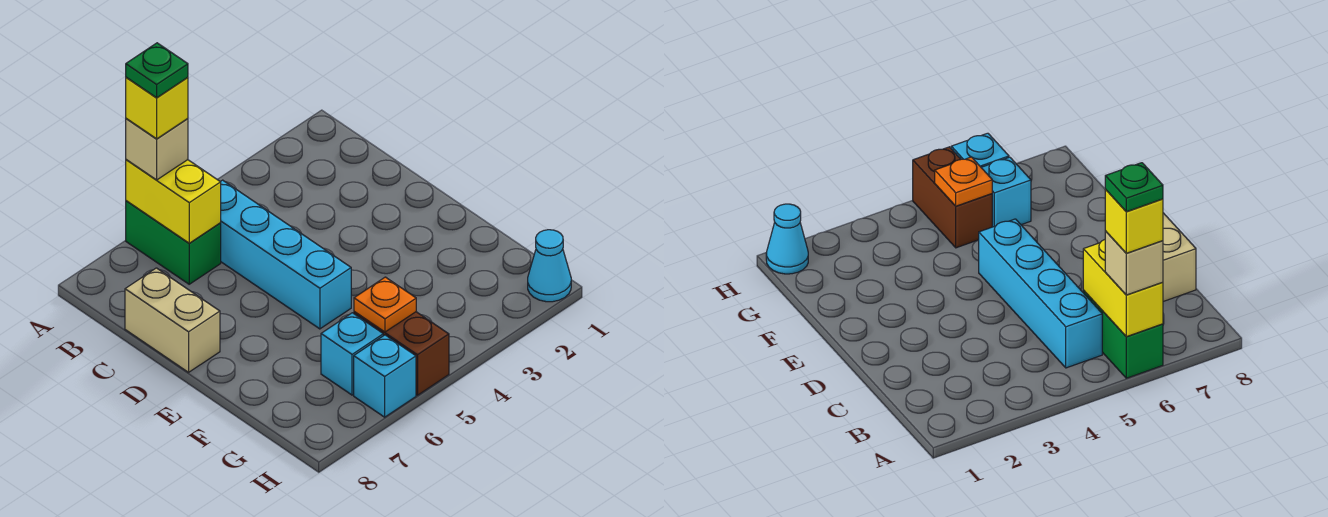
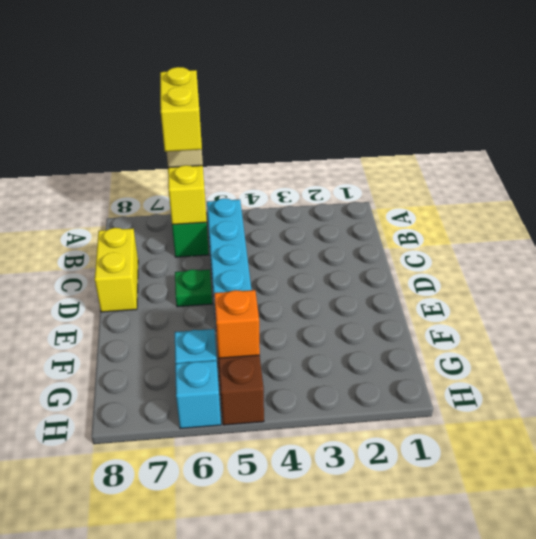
yellow 1x1 brick [126,77,188,139] -> yellow 1x2 brick [160,67,202,152]
green 1x1 plate [126,43,188,98] -> green 1x1 plate moved to [175,269,212,307]
tan 1x2 brick [125,268,220,372] -> yellow 1x2 brick [95,228,138,312]
orange 1x1 plate [354,277,416,332] -> orange 1x1 brick [214,290,260,358]
cyan 1x1 cone [528,230,571,302] -> none

